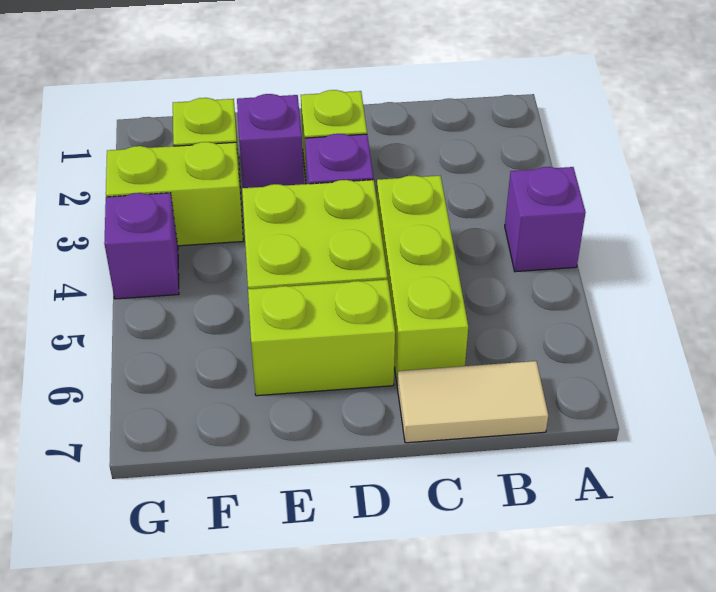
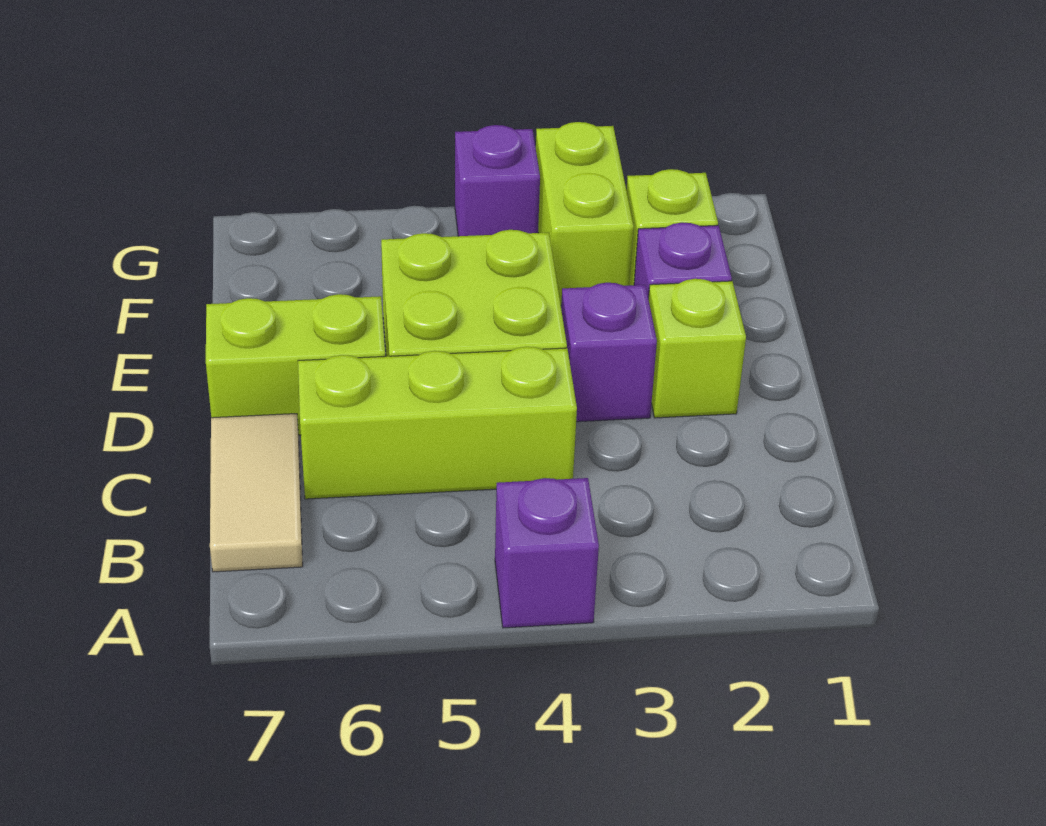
lime 1x2 brick [248,280,395,396] -> lime 1x2 brick turned to [206,294,385,435]

